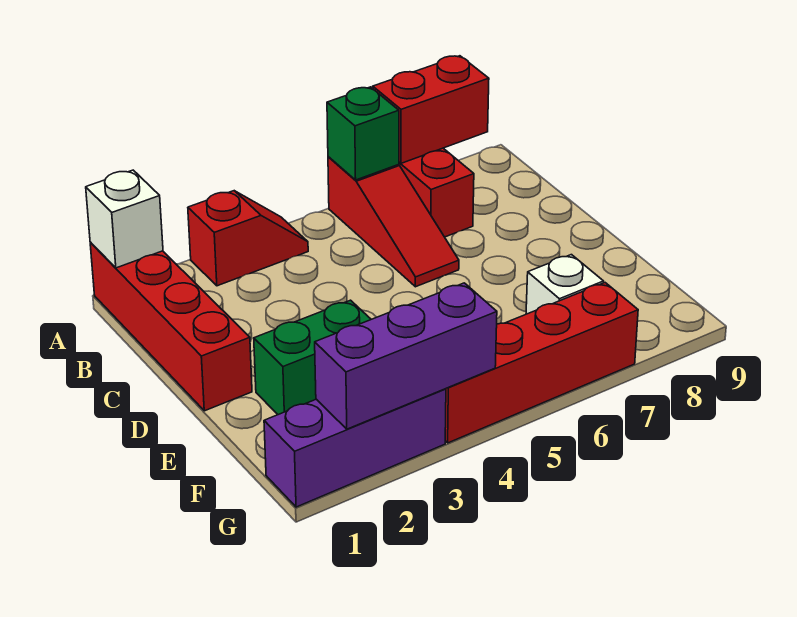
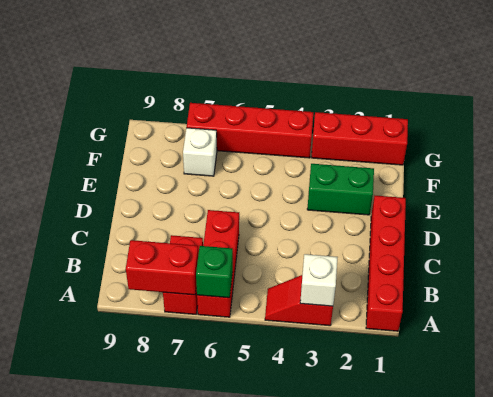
white 1x1 brick [86,170,163,268] -> white 1x1 brick moved to [300,254,338,306]
red 1x3 slope [328,157,459,287] -> red 1x3 brick [197,210,239,317]
purple 1x3 brick [264,389,446,507] -> red 1x3 brick [311,112,408,165]
purple 1x3 brick [315,283,497,429] -> none

